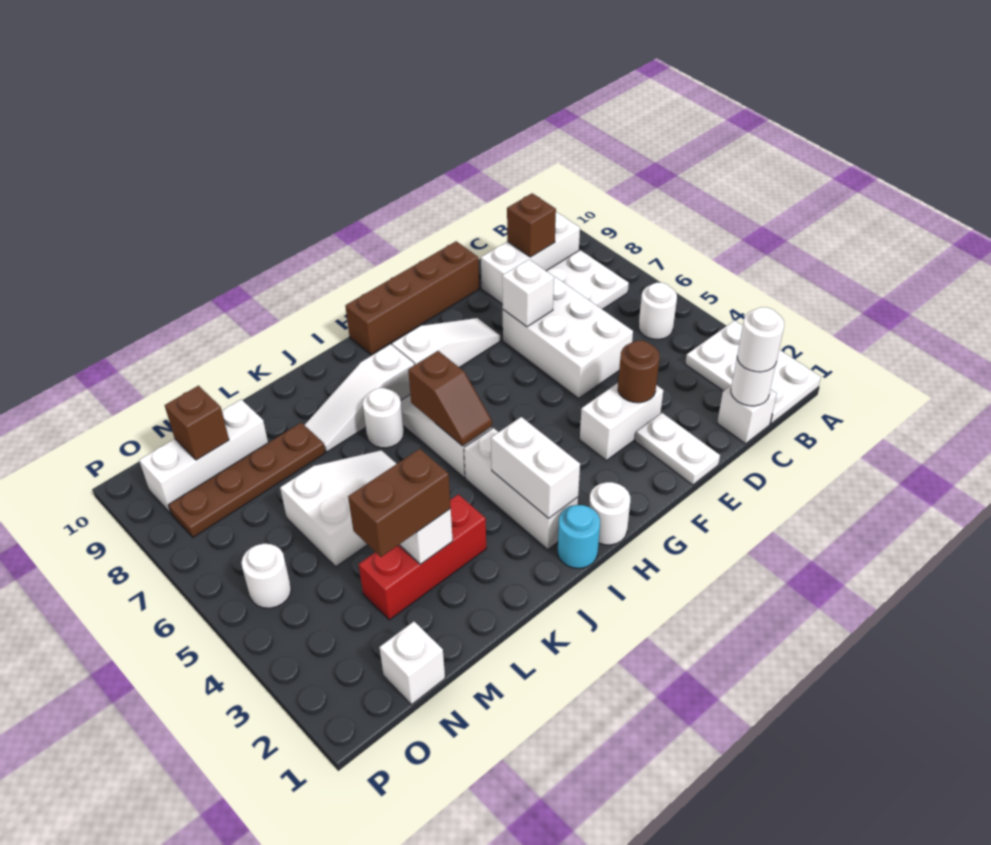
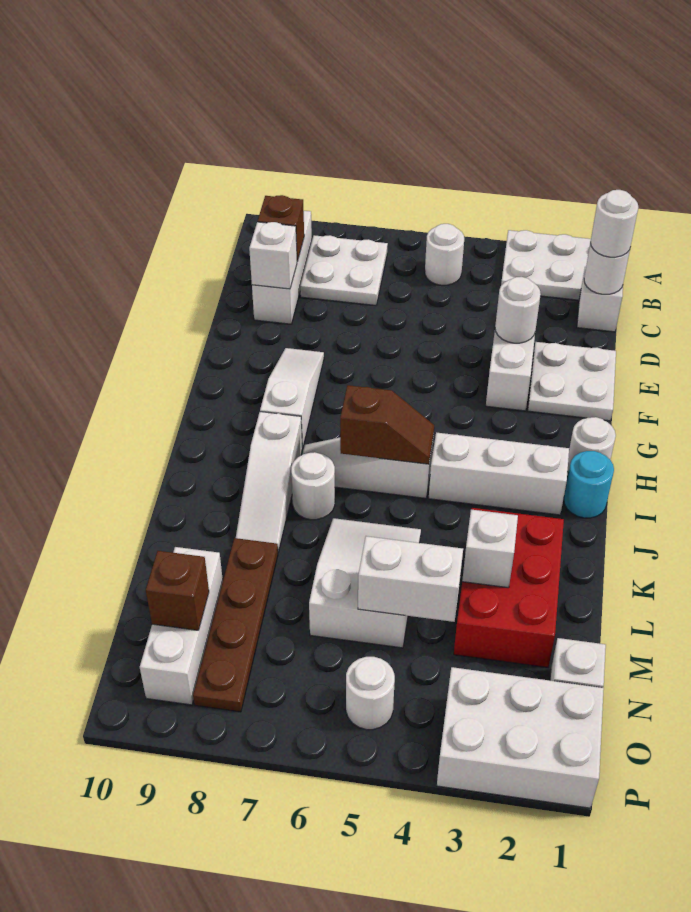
white 2x3 brick [503,277,633,398] -> white 2x3 brick moved to [437,667,604,808]
white 1x2 plate [635,413,720,485] -> white 2x2 plate [528,342,616,421]
brown 1x1 round brick [618,341,660,403] -> white 1x1 round brick [495,277,541,343]
white 1x1 brick [502,259,554,327] -> white 1x1 brick moved to [249,222,297,289]
brown 1x4 brick [345,241,479,355] -> none
white 1x2 brick [491,417,580,518] -> white 1x2 brick moved to [358,536,463,622]
red 1x3 brick [359,494,486,620] -> red 2x3 brick [454,508,564,667]
brown 1x2 brick [348,449,451,557] -> none

